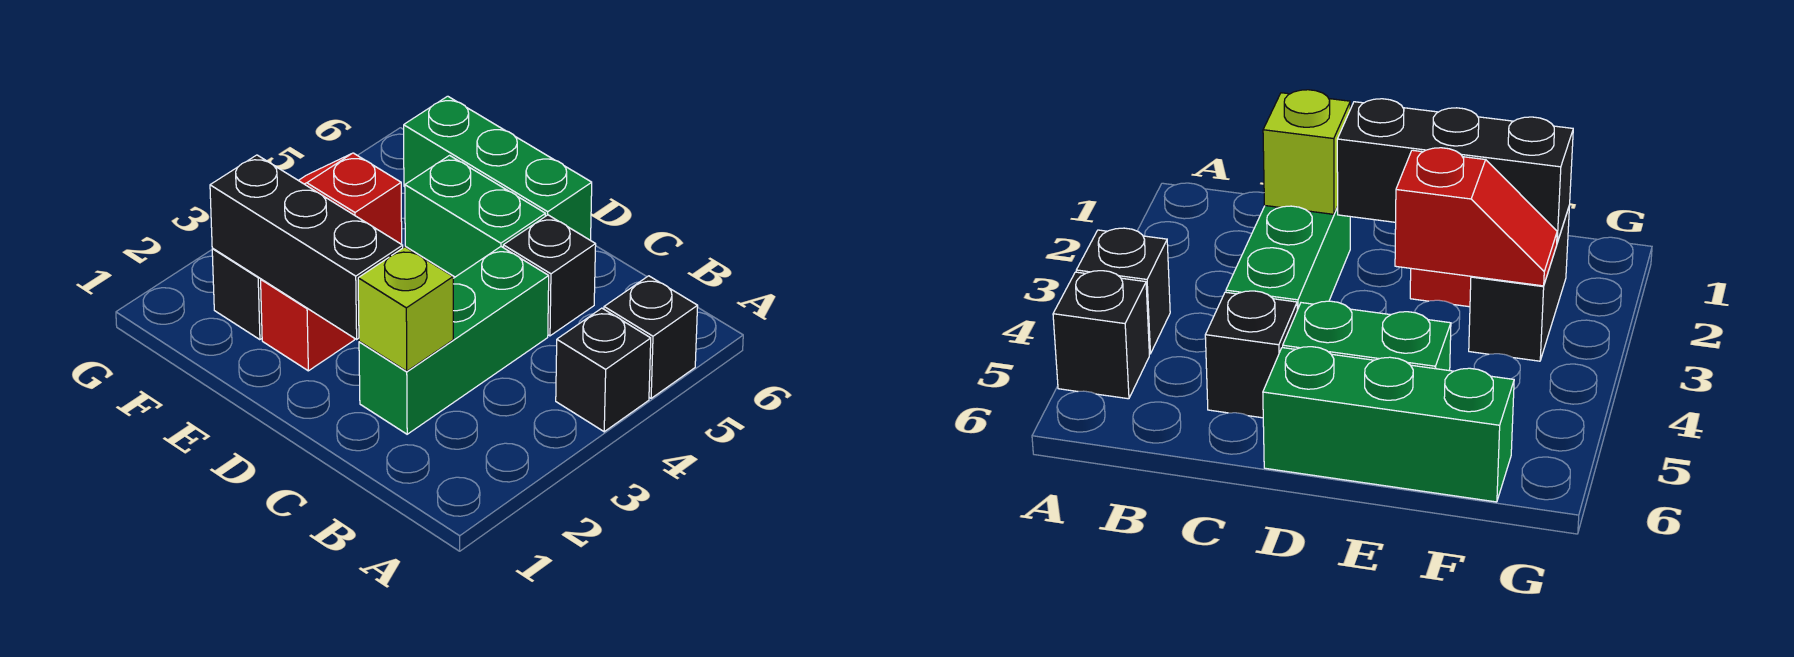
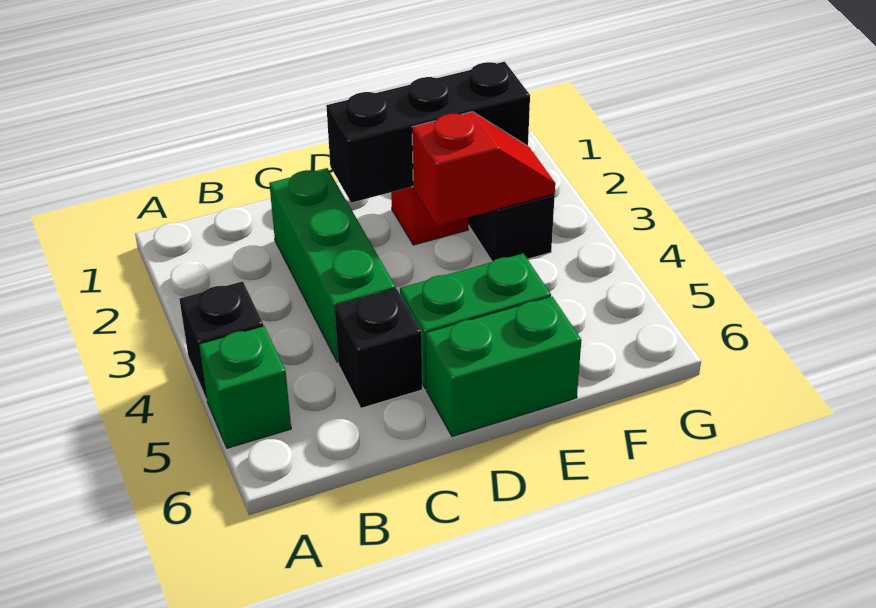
black 1x1 brick [604,276,698,398] -> green 1x1 brick [199,326,291,448]
lime 1x1 brick [358,247,453,371] -> none
green 1x3 brick [404,96,592,240] -> green 1x2 brick [426,296,581,436]

